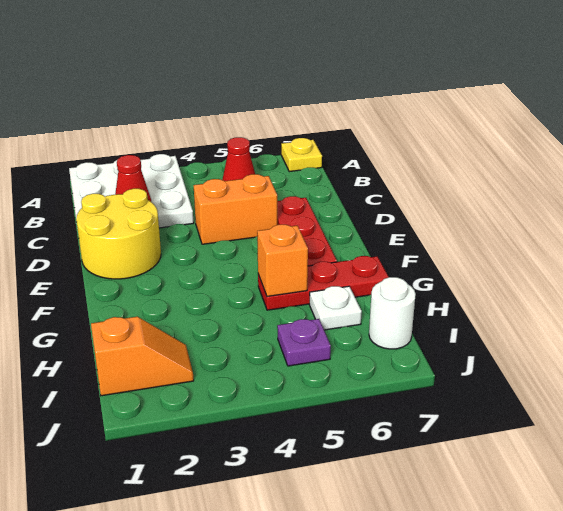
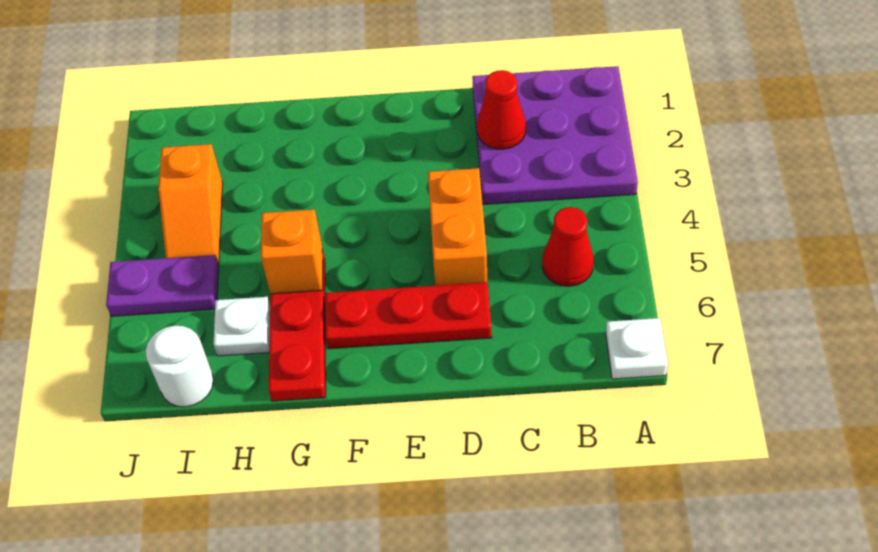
white 3x3 plate [69,154,194,228] -> purple 3x3 plate [472,66,638,205]
yellow 1x1 plate [281,138,322,172] -> white 1x1 plate [606,318,668,379]
yellow 2x2 round brick [76,189,161,279] -> none
orange 1x2 slope [91,317,194,396] -> orange 1x2 slope moved to [158,144,223,265]
purple 1x1 plate [277,319,331,366] -> purple 1x2 plate [106,255,219,316]

